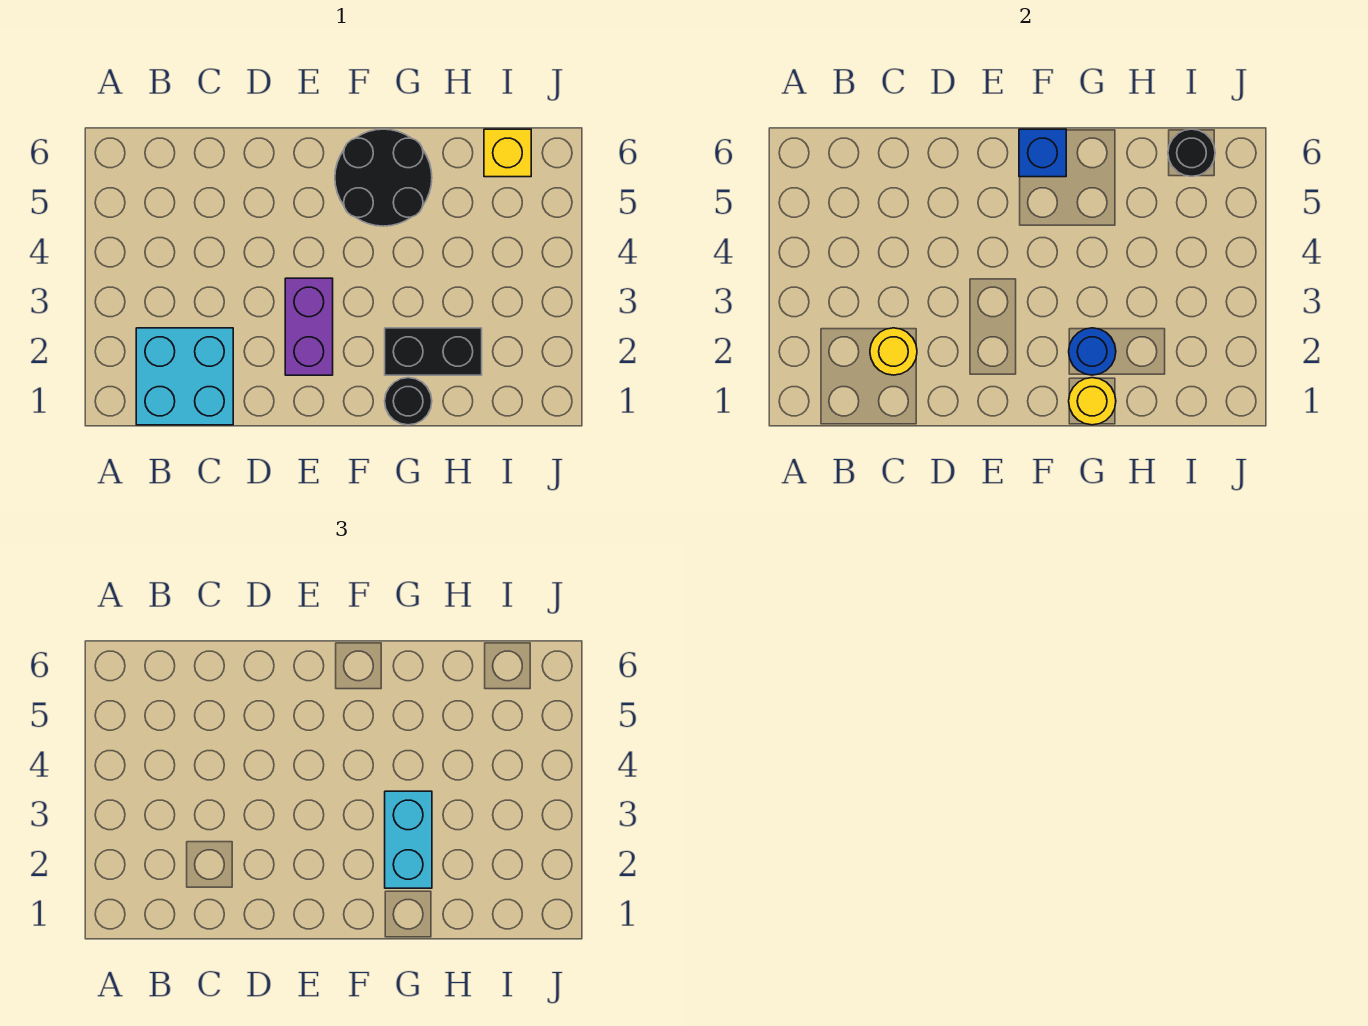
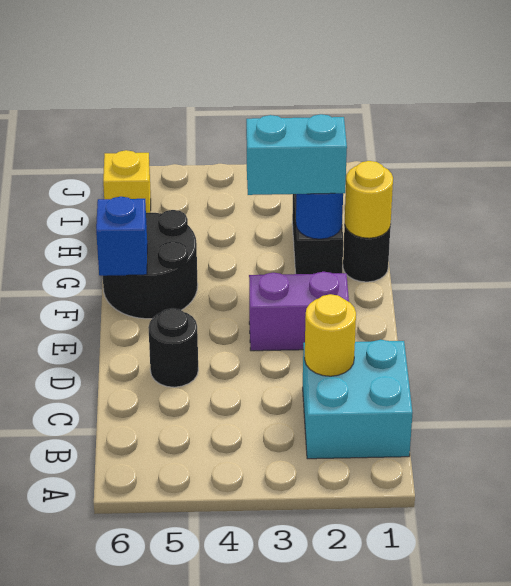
black 1x1 round brick [1168,129,1215,176] -> black 1x1 round brick moved to [148,308,198,387]

